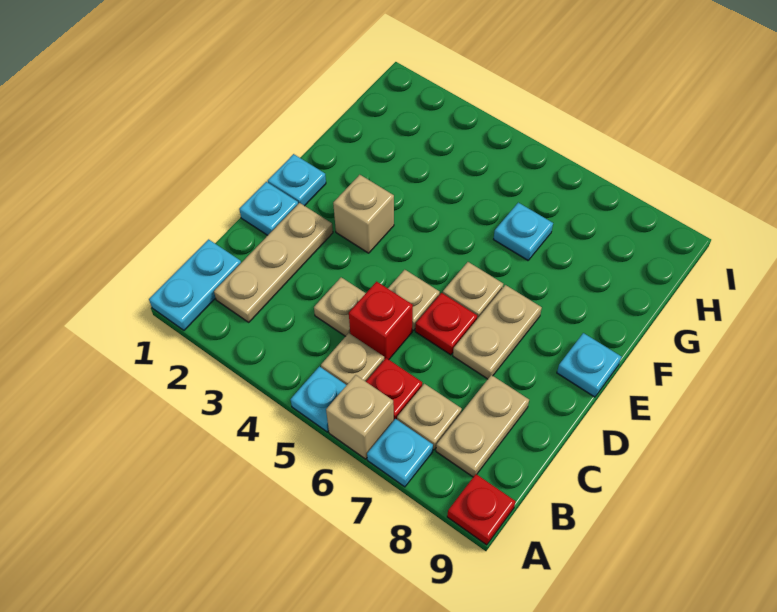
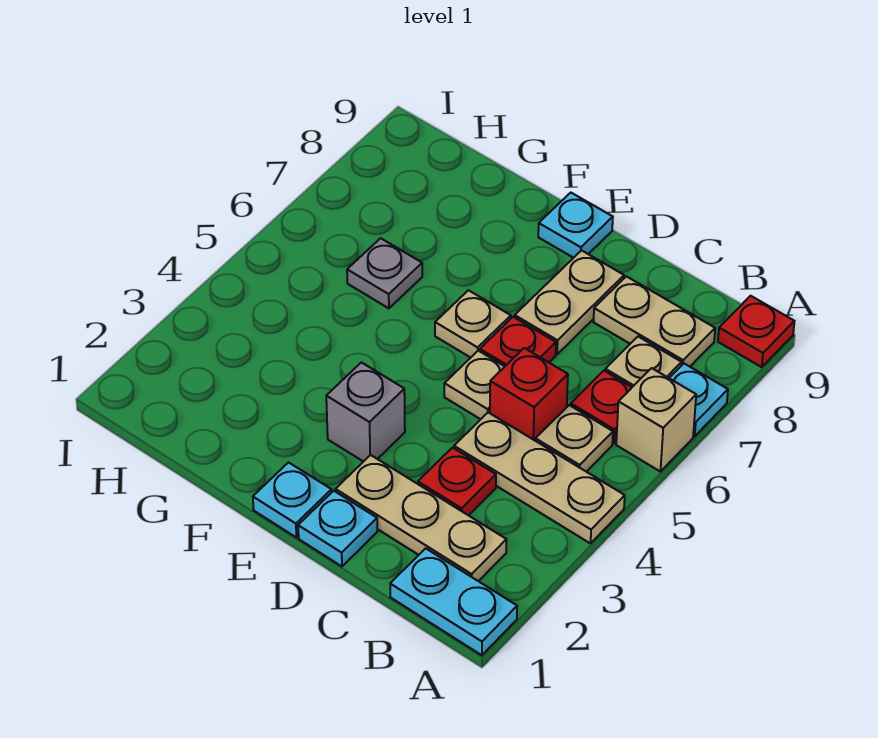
cyan 1x1 plate [291,366,346,432] -> none
none -> red 1x1 plate [418,448,496,516]
tan 1x1 plate [314,277,366,336] -> tan 1x3 plate [454,413,625,544]
tan 1x2 plate [453,285,542,379] -> tan 1x2 plate turned to [515,250,624,354]
tan 1x1 brick [333,175,394,253] -> grey 1x1 brick [326,362,405,462]
cyan 1x1 plate [493,203,553,260] -> grey 1x1 plate [347,238,422,308]

